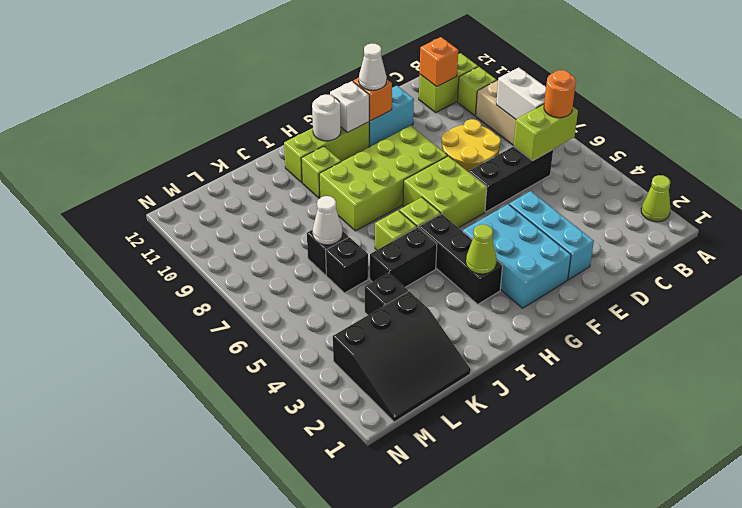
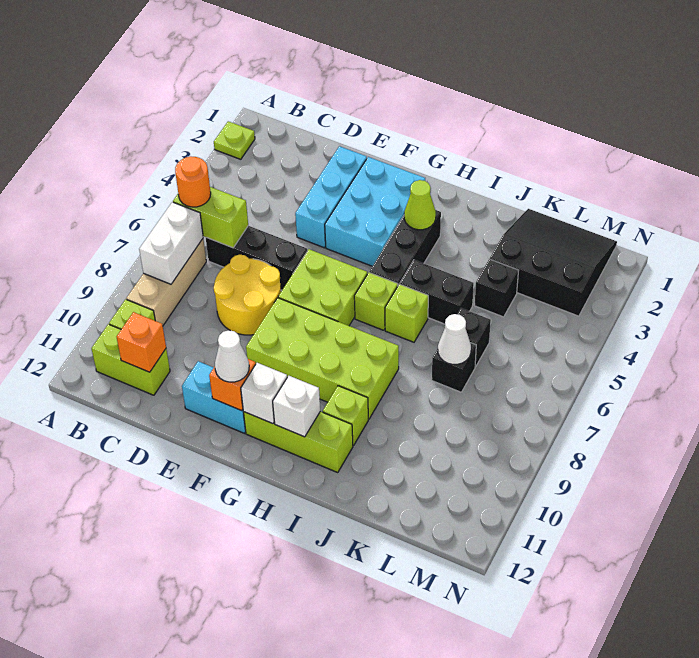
lime 1x1 cone [641,175,670,222] -> lime 1x1 plate [214,121,255,159]
white 1x1 round brick [312,95,341,141] -> white 1x1 brick [273,376,320,437]

